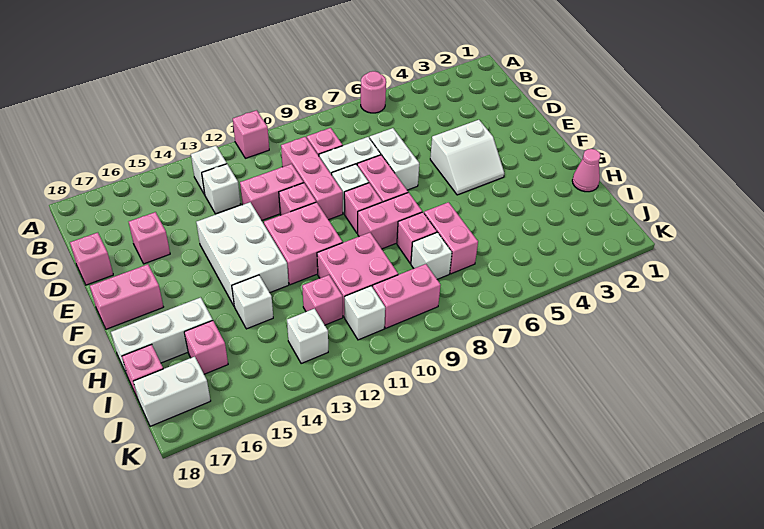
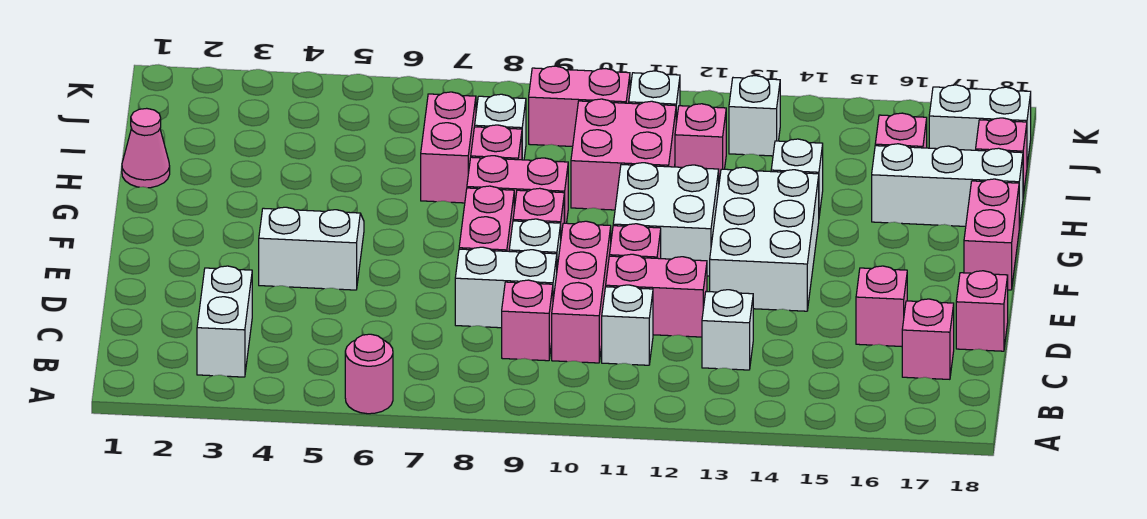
pink 1x1 brick [233,110,269,158] -> pink 1x1 brick moved to [902,299,954,379]
white 1x1 brick [191,146,227,195] -> white 1x1 brick moved to [602,285,653,365]
white 1x2 brick [370,128,419,190] -> white 1x2 brick moved to [197,266,252,377]
pink 2x2 brick [264,202,343,285] -> white 2x2 brick [613,163,719,276]
pink 1x2 brick [90,264,163,329] -> pink 1x2 brick turned to [964,179,1019,290]

